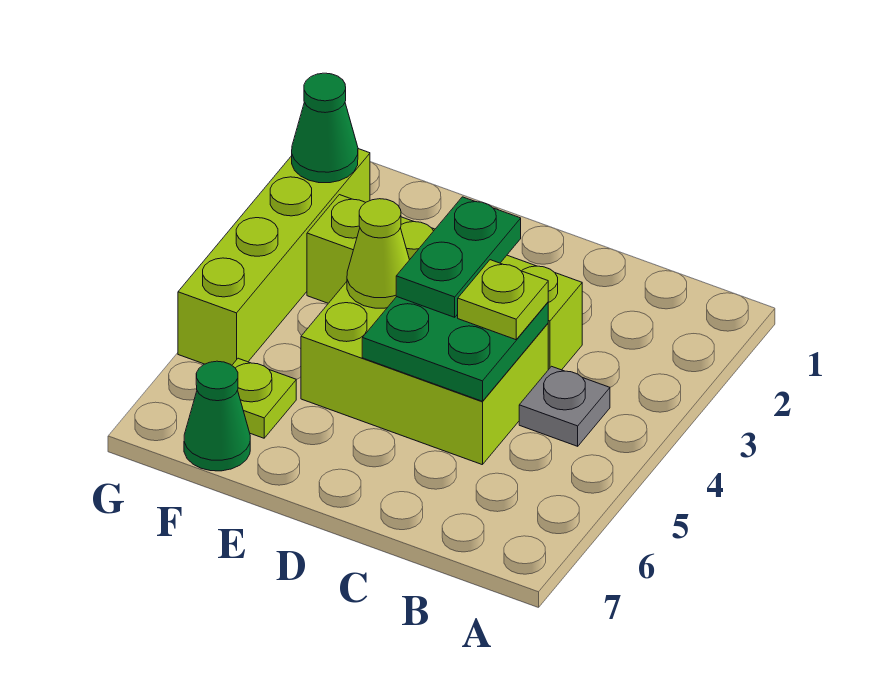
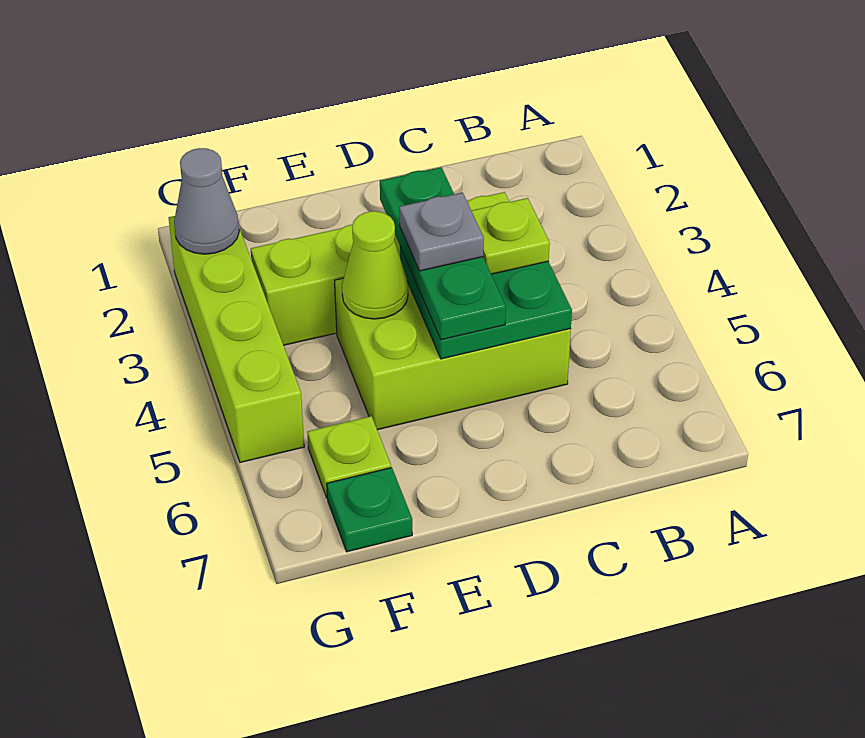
grey 1x1 plate [519,366,610,446] -> grey 1x1 plate moved to [399,193,484,271]
green 1x2 plate [396,197,521,317] -> green 1x3 plate [380,167,506,340]
green 1x1 cone [184,361,250,471] -> green 1x1 plate [327,468,412,552]
green 1x1 cone [292,73,358,183] -> grey 1x1 cone [174,148,239,254]

